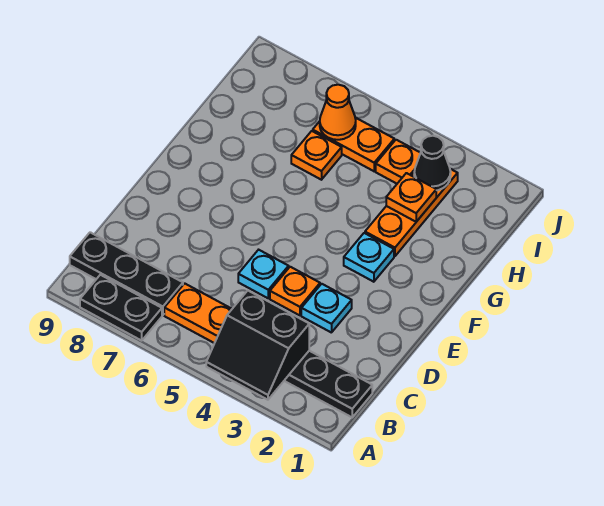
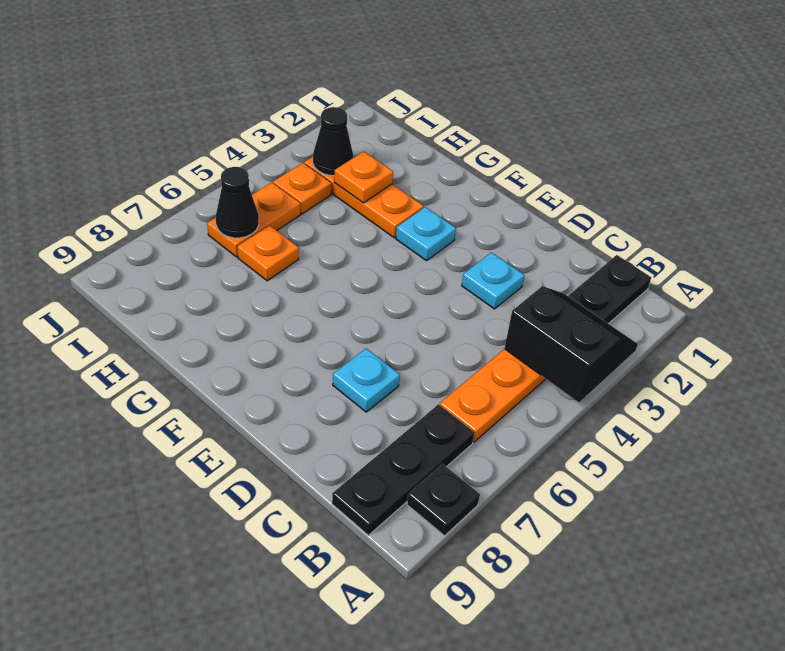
black 2x2 slope [206,291,309,400] -> black 2x2 slope turned to [504,286,638,403]
black 1x2 plate [80,275,162,341] -> black 1x1 plate [407,464,480,536]
orange 1x1 plate [270,267,320,315] -> none
cyan 1x1 plate [238,250,289,298] -> cyan 1x1 plate moved to [333,349,400,412]
orange 1x1 cone [320,85,356,140] -> black 1x1 cone [216,167,259,238]

